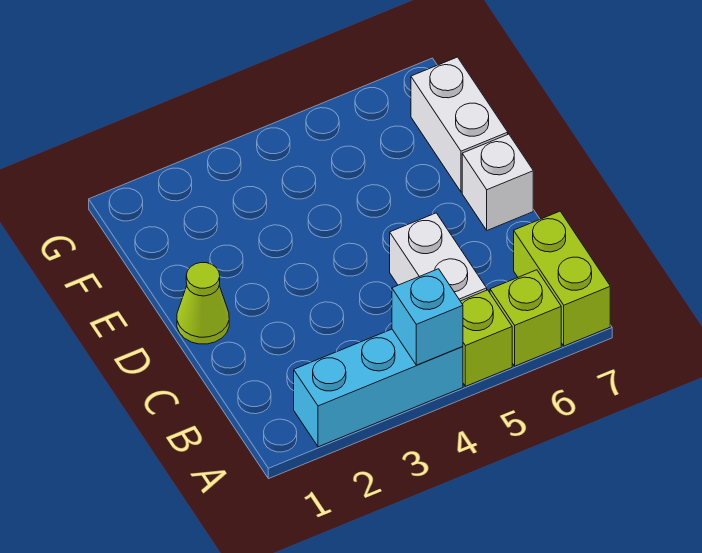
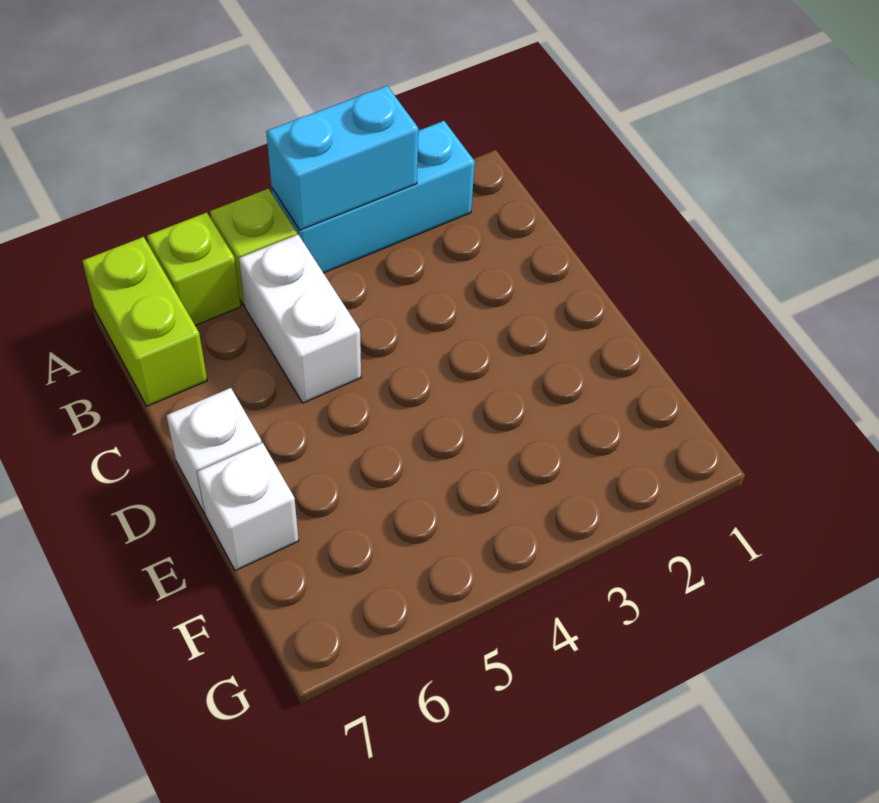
cyan 1x1 brick [392,269,463,365] -> cyan 1x2 brick [266,86,418,230]
lime 1x1 cone [177,263,229,344] -> none
white 1x2 brick [411,57,508,192] -> white 1x1 brick [197,443,299,571]

